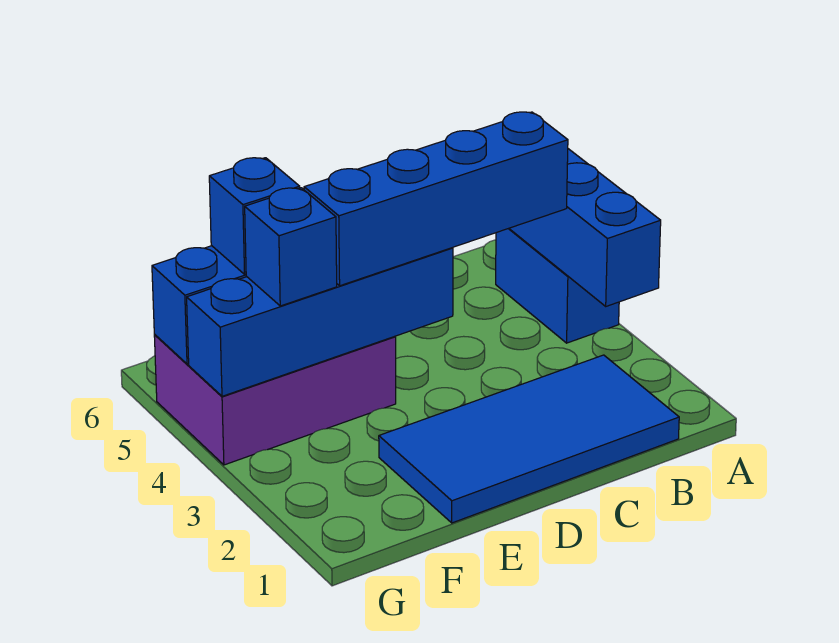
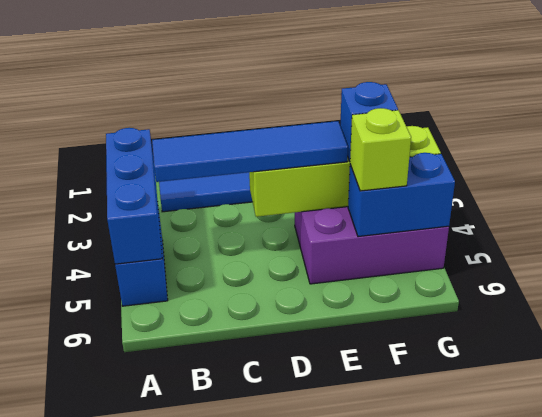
blue 1x4 brick [304,112,568,286] -> blue 1x4 tile [152,121,348,182]
blue 1x4 brick [187,248,453,396] -> lime 1x4 brick [249,126,441,217]
blue 1x1 brick [209,158,300,274] -> lime 1x1 brick [350,108,411,191]

